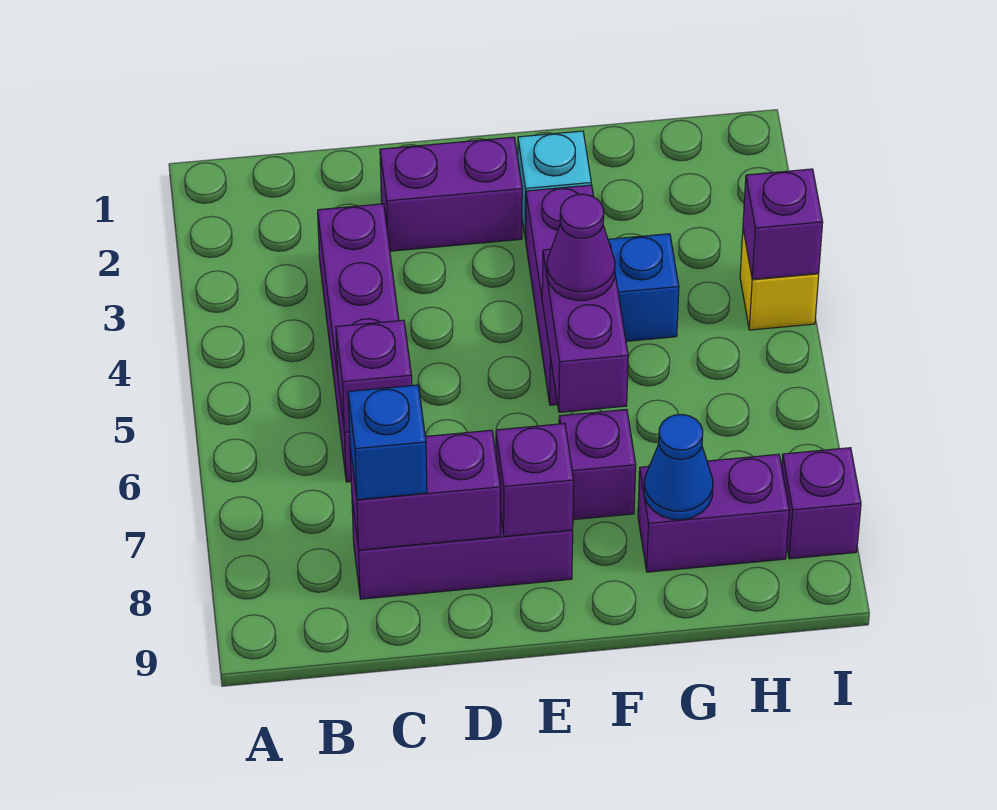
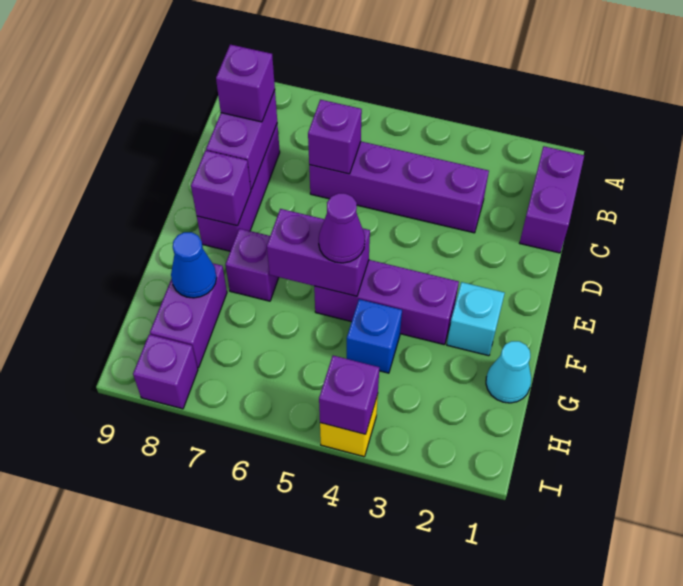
blue 1x1 brick [348,385,427,500] -> purple 1x1 brick [216,44,275,122]
purple 1x2 brick [380,137,522,251] -> purple 1x2 brick moved to [520,146,584,253]
none -> cyan 1x1 cone [486,341,531,403]

